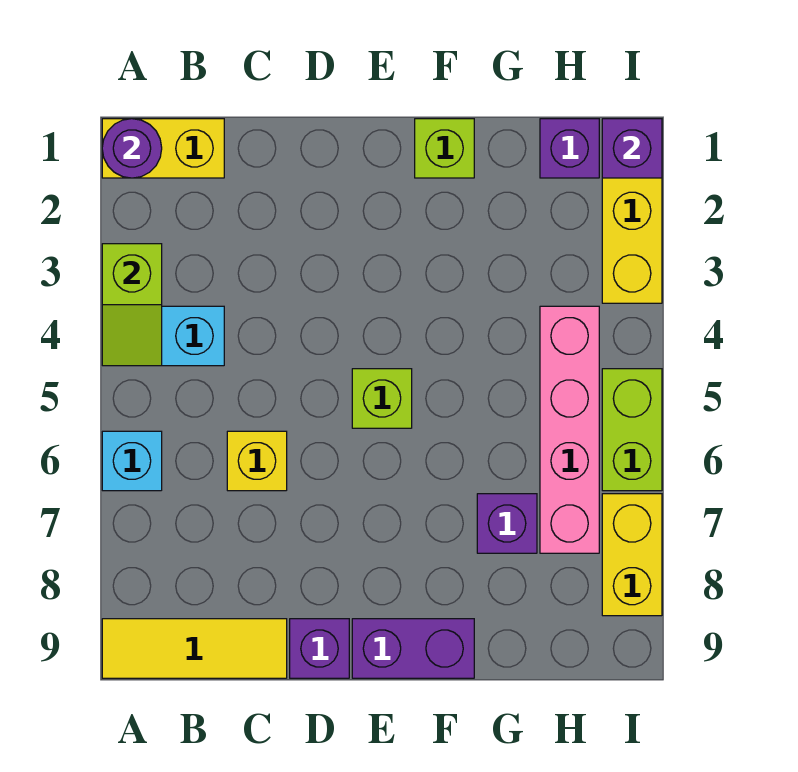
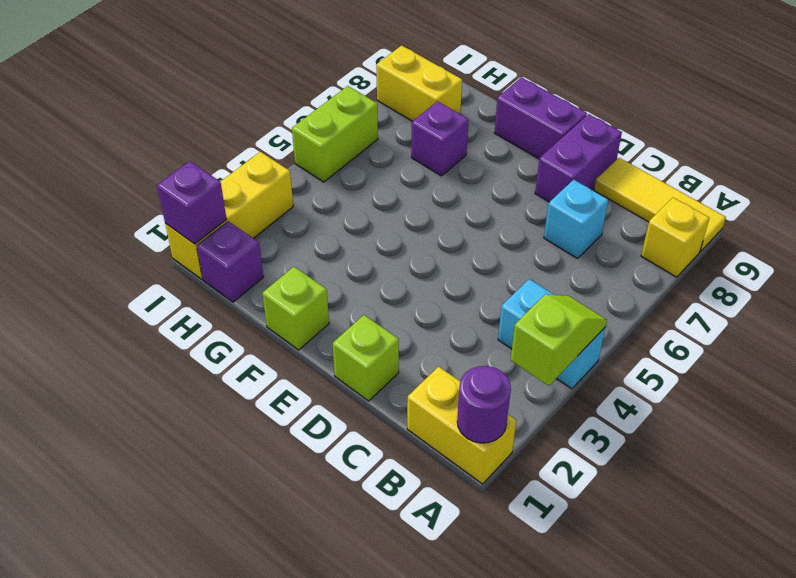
cyan 1x1 brick [102,431,162,491] -> cyan 1x1 brick moved to [544,180,608,258]
yellow 1x1 brick [227,431,287,491] -> yellow 1x1 brick moved to [641,197,709,277]
purple 1x1 brick [290,619,349,678] -> purple 1x2 brick [535,114,622,202]
lime 1x1 brick [352,369,412,428] -> lime 1x1 brick moved to [333,315,399,401]
pink 1x4 brick [540,306,599,553] -> none
yellow 1x2 brick [602,494,662,616] -> yellow 1x2 brick turned to [376,45,462,121]

